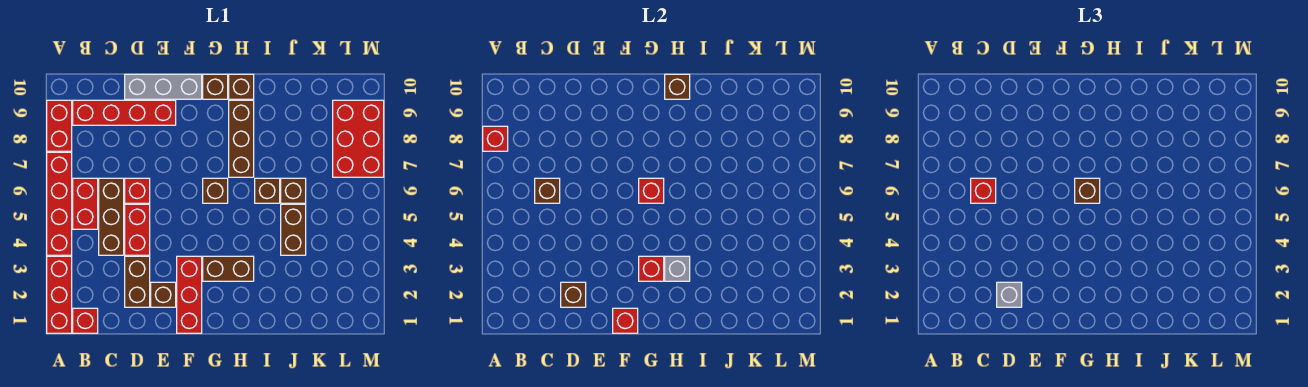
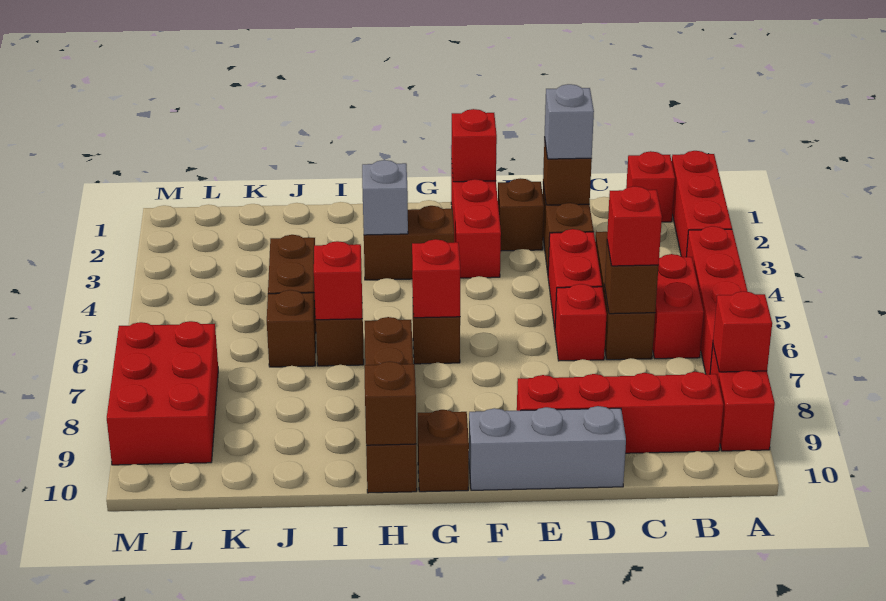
red 1x1 brick [639,256,664,281] -> red 1x1 brick moved to [314,241,362,320]
brown 1x1 brick [1075,178,1100,203] -> none

